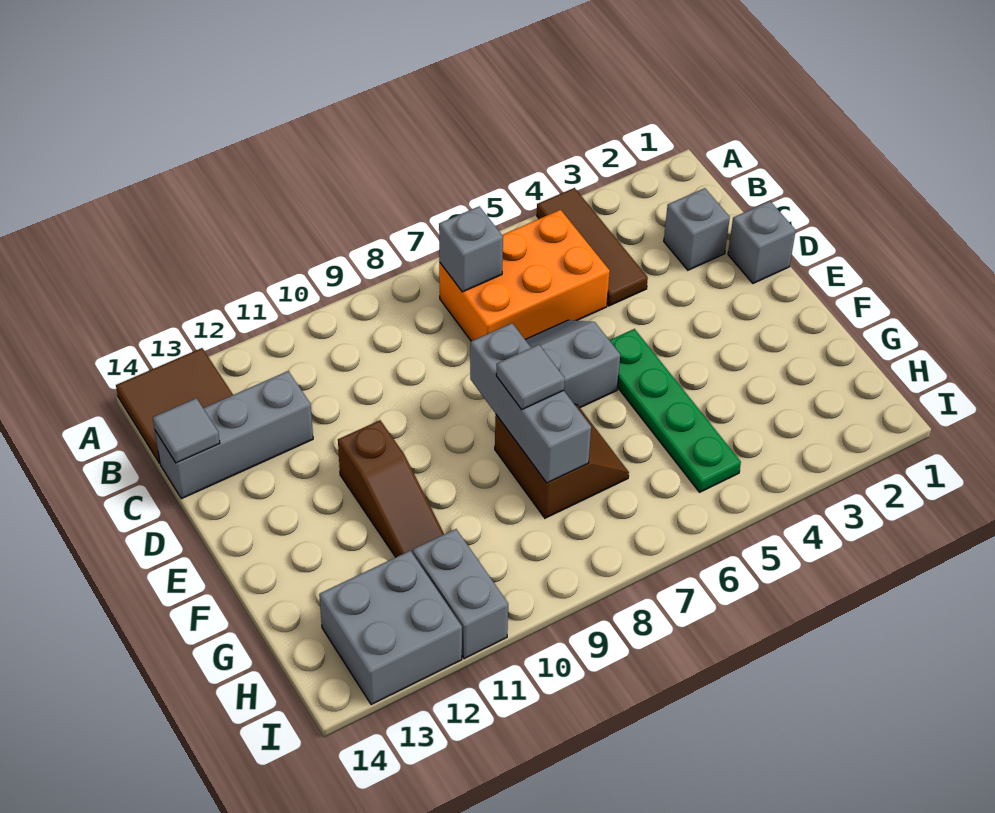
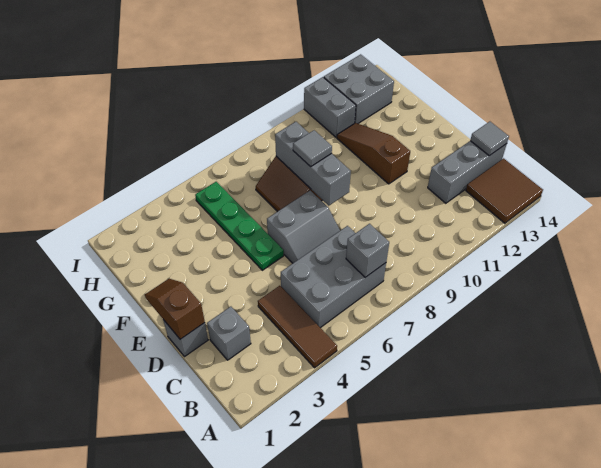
orange 2x3 brick [439,210,610,341] -> grey 2x3 brick [281,226,386,328]
none -> brown 1x2 slope [145,279,205,339]

